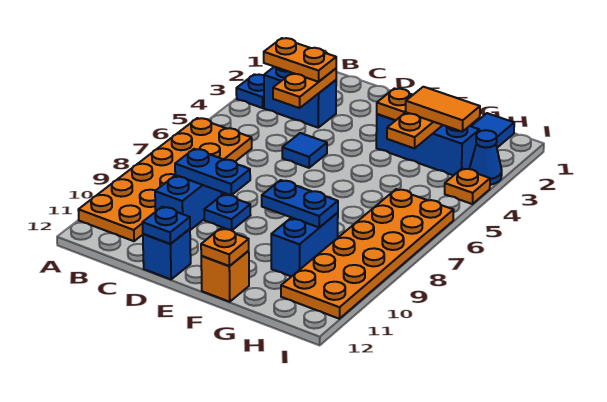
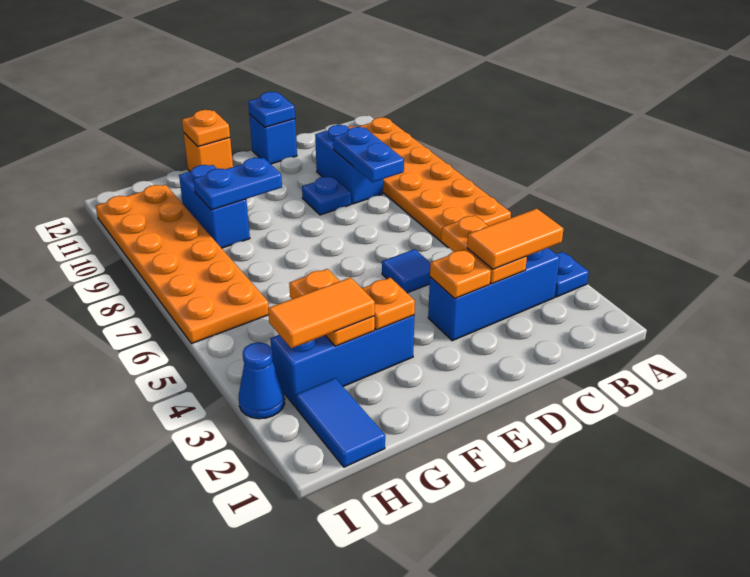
blue 1x2 brick [264,67,336,128] -> blue 1x3 brick [428,248,560,341]
orange 1x2 plate [264,38,336,82] -> orange 1x2 tile [467,209,564,269]
blue 1x2 plate [175,149,250,195] -> blue 1x2 plate turned to [333,127,404,182]
orange 1x1 plate [445,168,490,204] -> orange 1x1 plate moved to [430,249,491,299]

